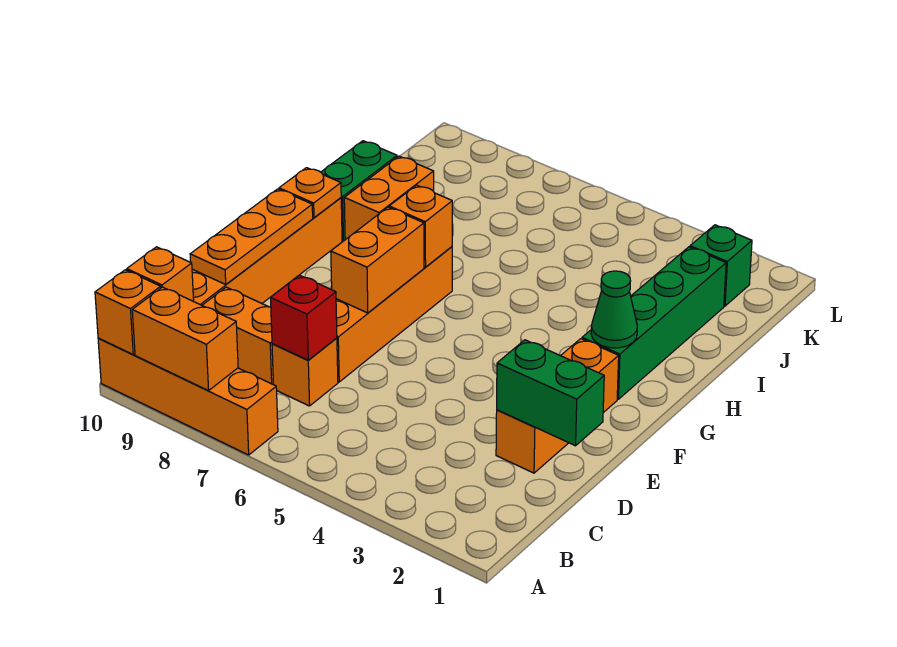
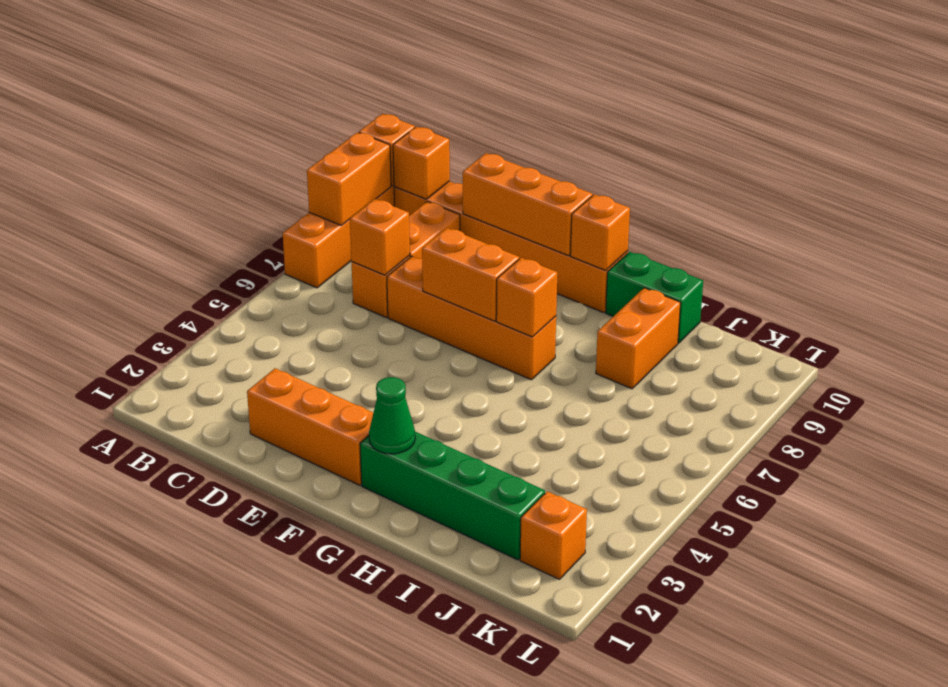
red 1x1 brick [271,275,337,360] -> orange 1x1 brick [350,199,410,275]
green 1x2 brick [497,340,604,446] -> none
orange 1x3 plate [190,189,313,284] -> orange 1x3 brick [463,153,593,256]
orange 1x1 plate [279,168,341,218] -> orange 1x1 brick [570,194,630,270]
orange 1x2 brick [344,156,434,240] -> orange 1x2 brick turned to [596,288,680,389]
green 1x1 brick [690,225,752,306] -> orange 1x1 brick [520,491,587,579]

